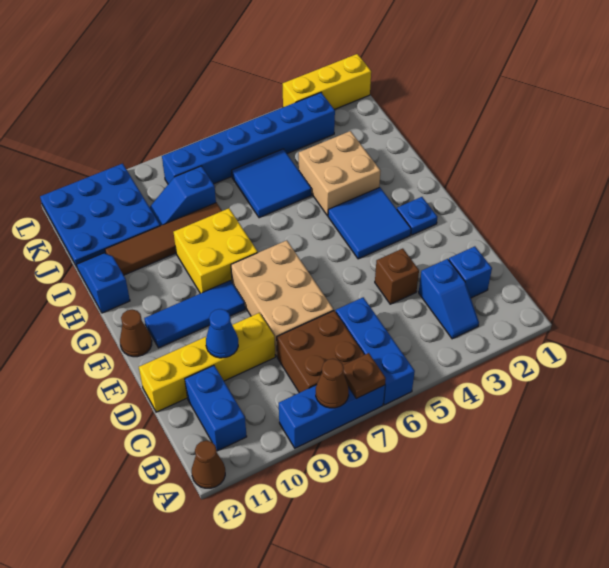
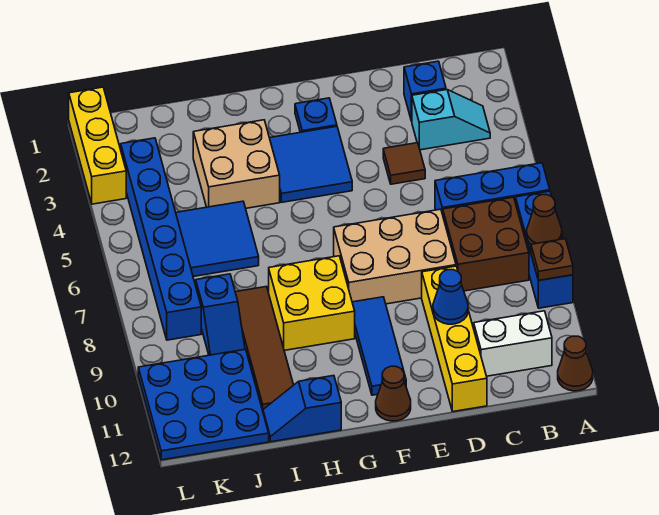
brown 1x1 plate [343,353,386,399] -> brown 1x1 plate moved to [531,239,573,280]
blue 1x2 slope [419,259,479,339] -> cyan 1x2 slope [412,90,490,150]
blue 1x2 brick [185,365,247,451] -> white 1x2 brick [474,311,552,376]
brown 1x1 brick [375,249,419,304] -> brown 1x1 tile [383,143,425,184]

